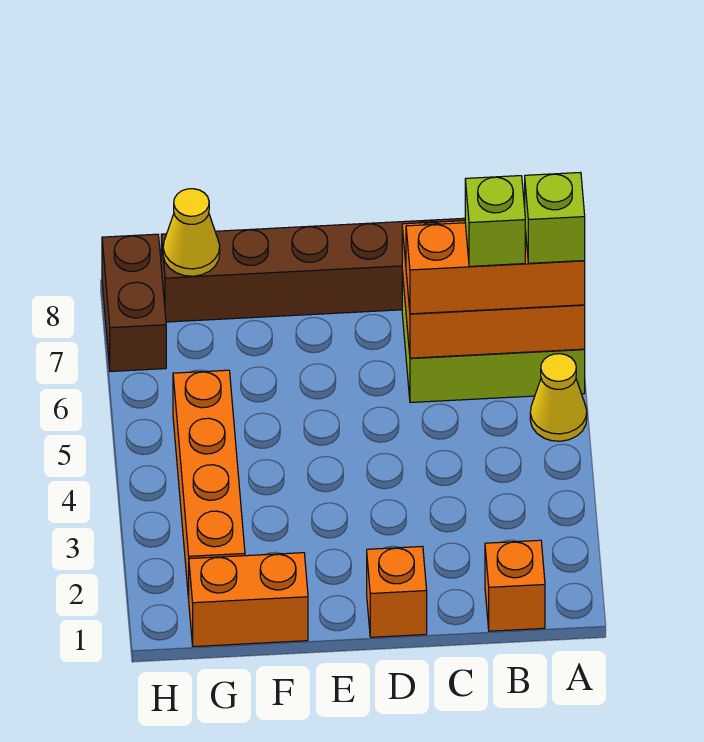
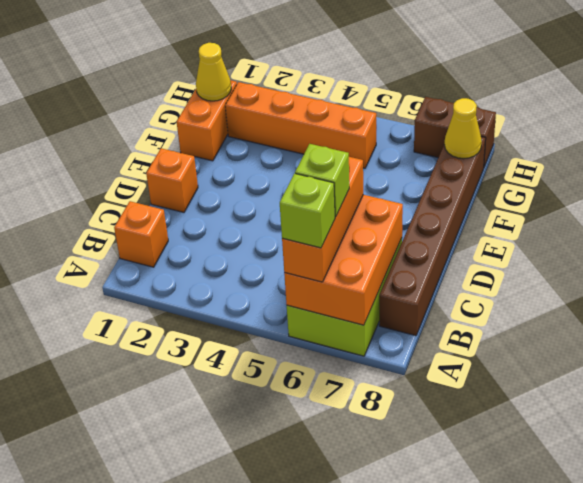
yellow 1x1 cone [530,354,587,441] -> yellow 1x1 cone moved to [196,43,231,101]

